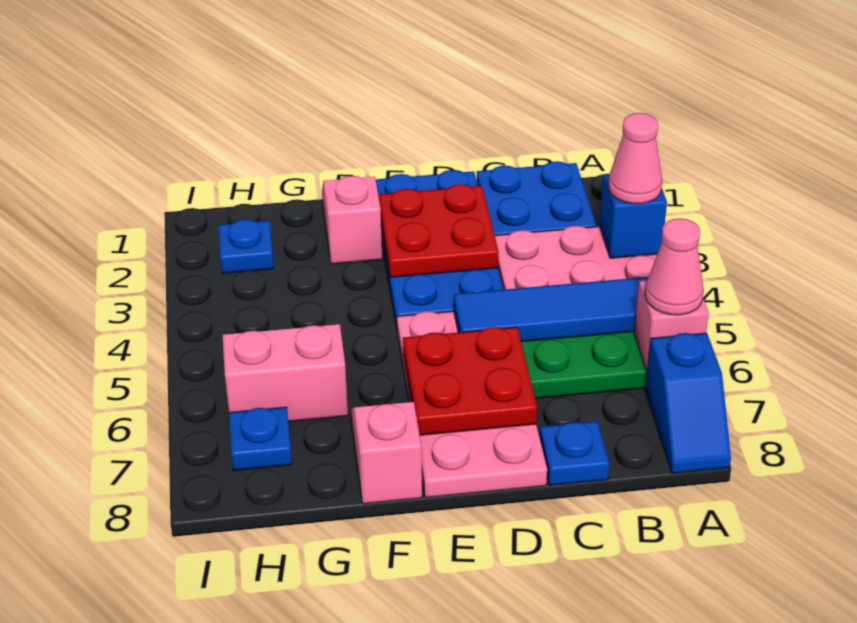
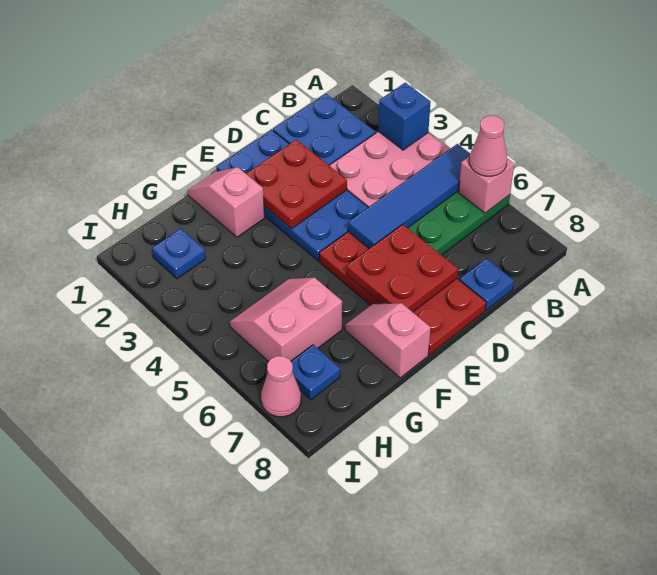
pink 1x1 cone [608,113,662,204] -> pink 1x1 cone moved to [261,356,301,417]
blue 1x2 slope [645,333,731,474] -> none
pink 2x4 plate [397,311,547,498] -> red 2x4 plate [319,232,486,355]

